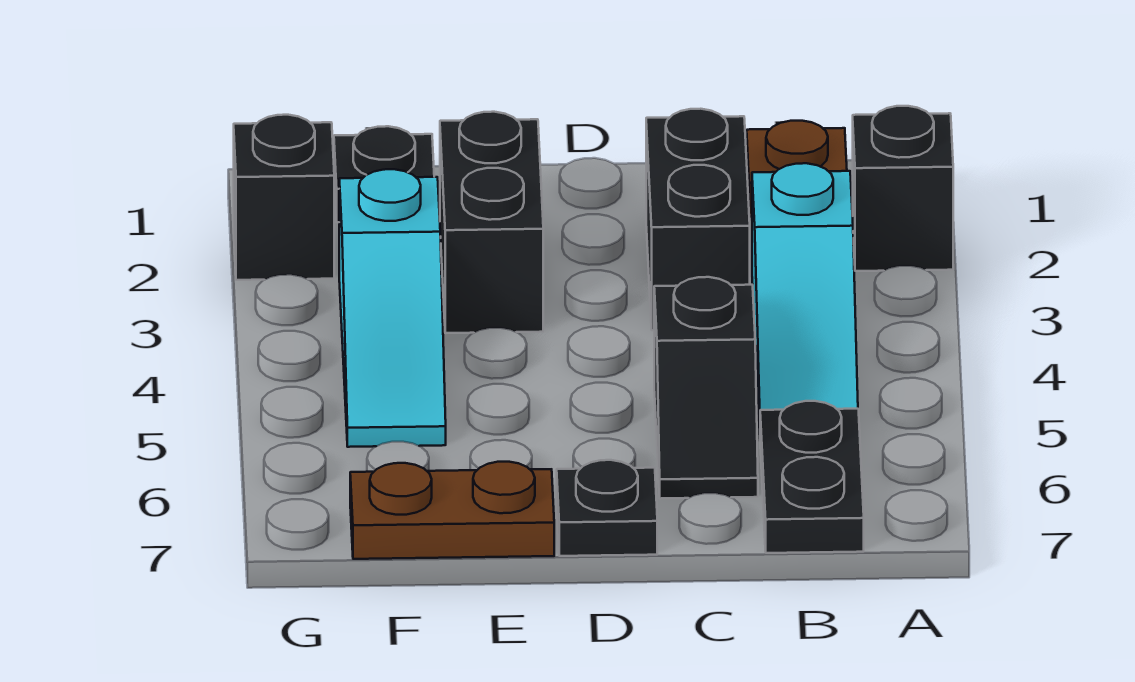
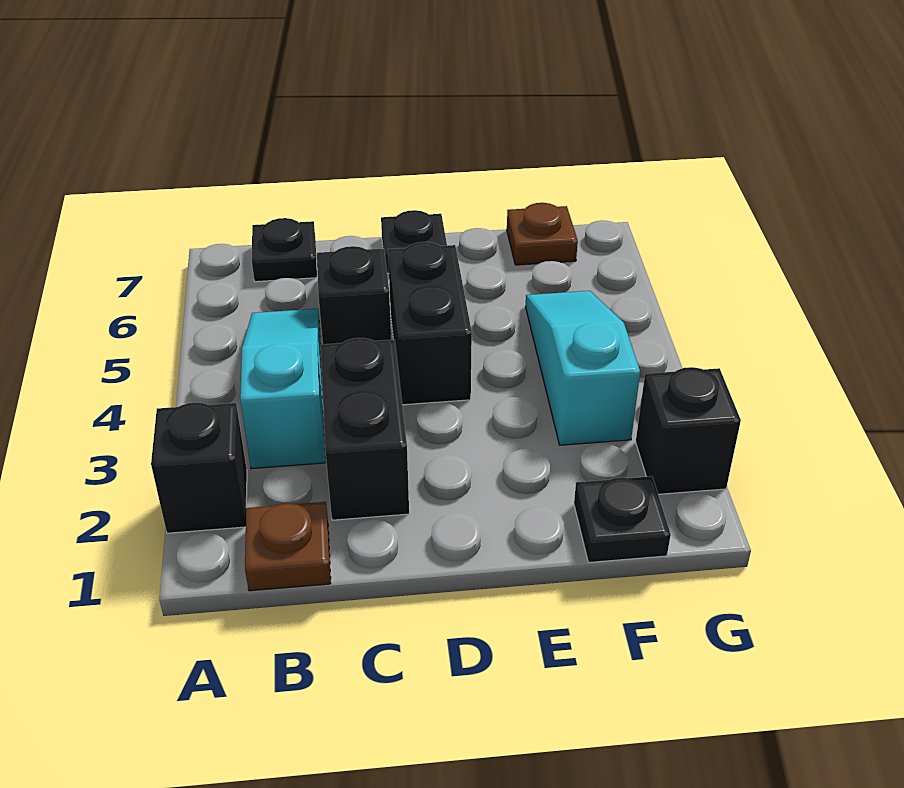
black 1x2 plate [760,401,864,553] -> black 1x1 plate [252,218,317,282]
black 1x2 brick [440,112,543,333] -> black 1x2 brick moved to [388,242,472,405]
brown 1x2 plate [350,462,554,559] -> brown 1x1 plate [507,203,578,265]

